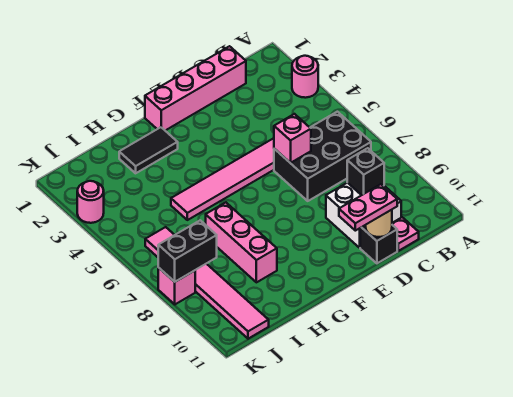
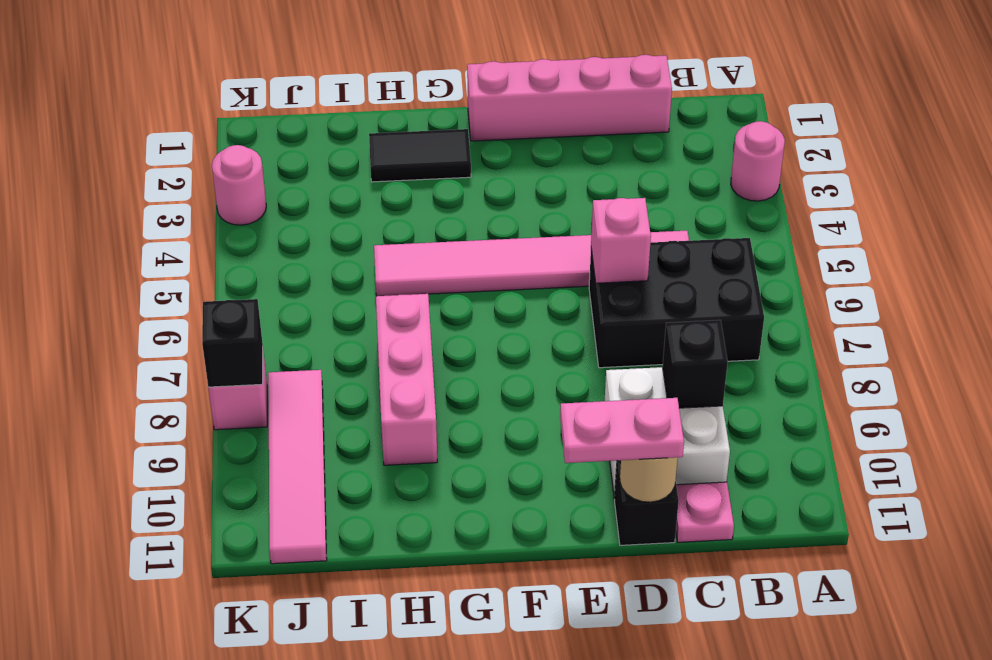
pink 1x6 tile [145,227,269,339] -> pink 1x4 tile [268,370,327,564]
black 1x2 brick [158,220,217,282] -> black 1x1 brick [202,299,263,387]

